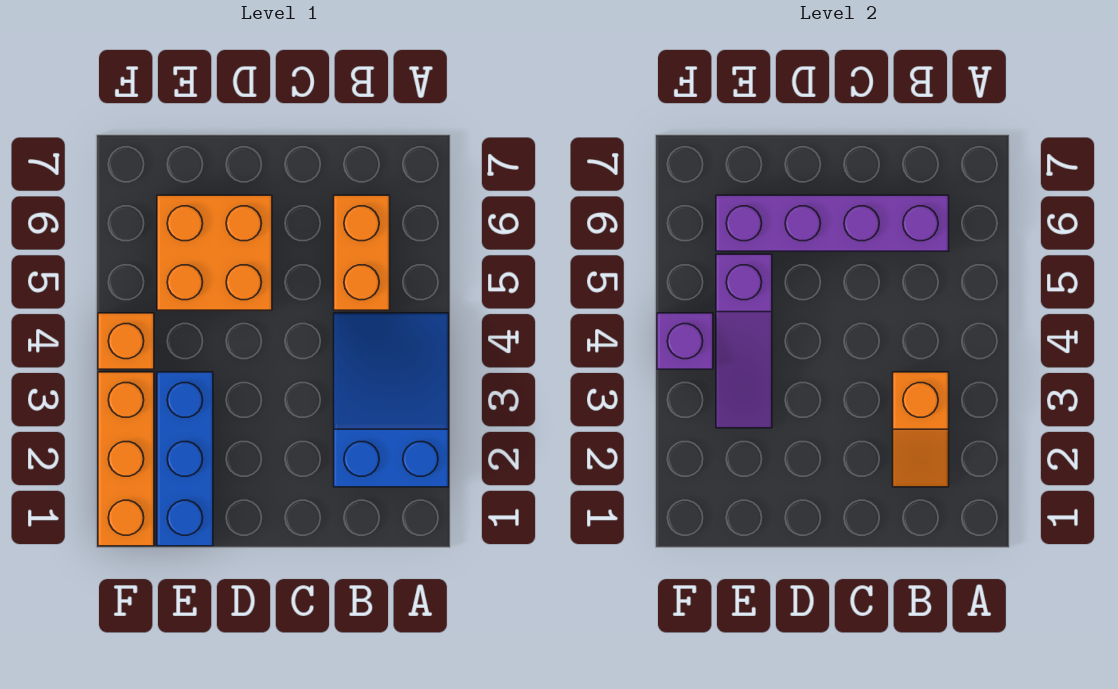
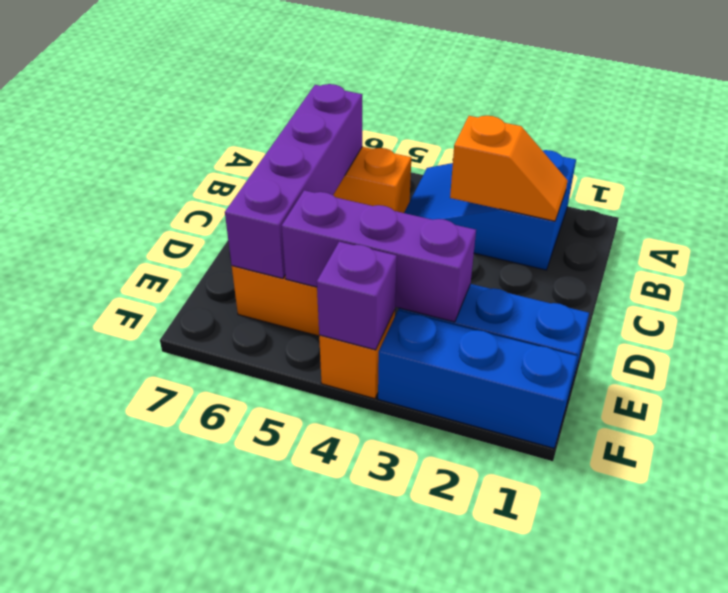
purple 1x3 slope [716,254,772,428] -> purple 1x3 brick [282,190,476,322]
orange 1x3 brick [98,372,154,546] -> blue 1x3 brick [378,310,577,448]

